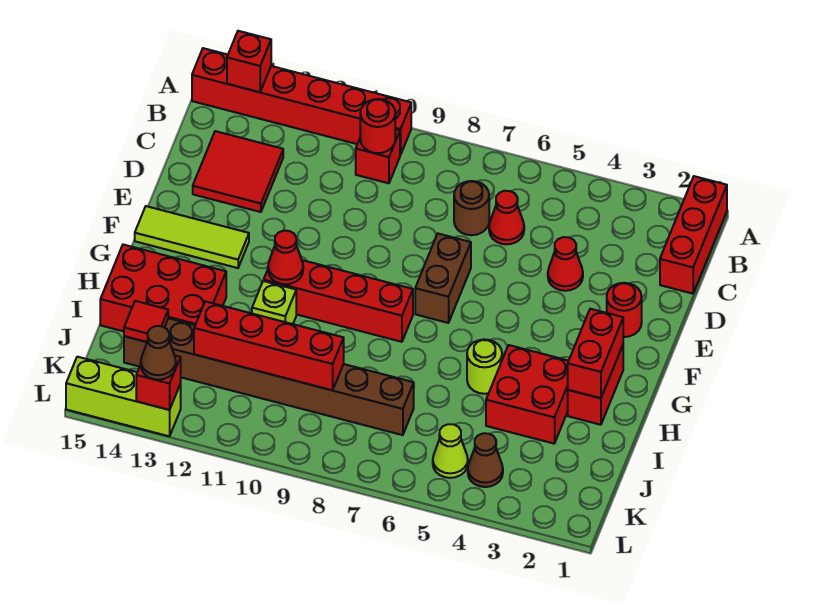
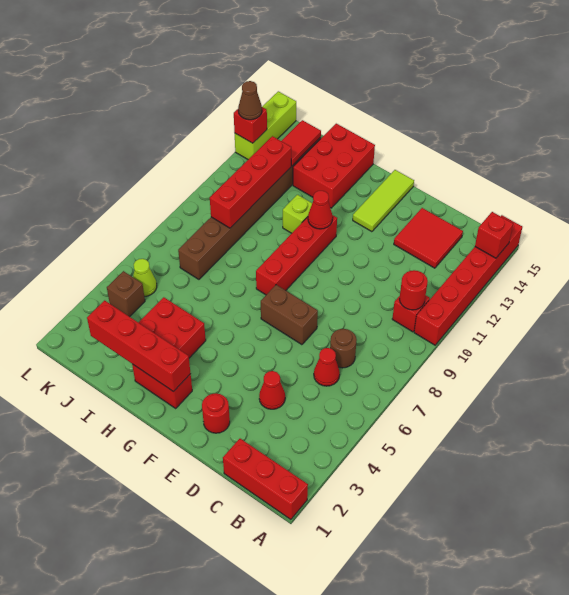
red 1x2 brick [568,309,623,398] -> red 1x4 brick [87,300,191,392]
lime 1x1 round brick [467,339,502,394] -> none
red 1x1 tile [124,301,168,342] -> red 1x2 tile [282,120,321,166]
brown 1x1 cone [468,433,503,487] -> brown 1x1 brick [107,271,145,317]

